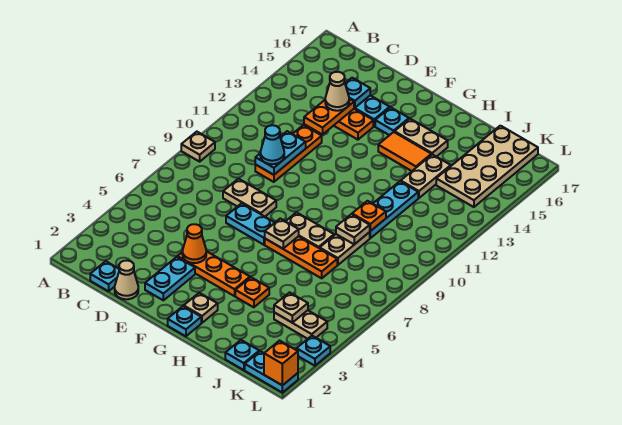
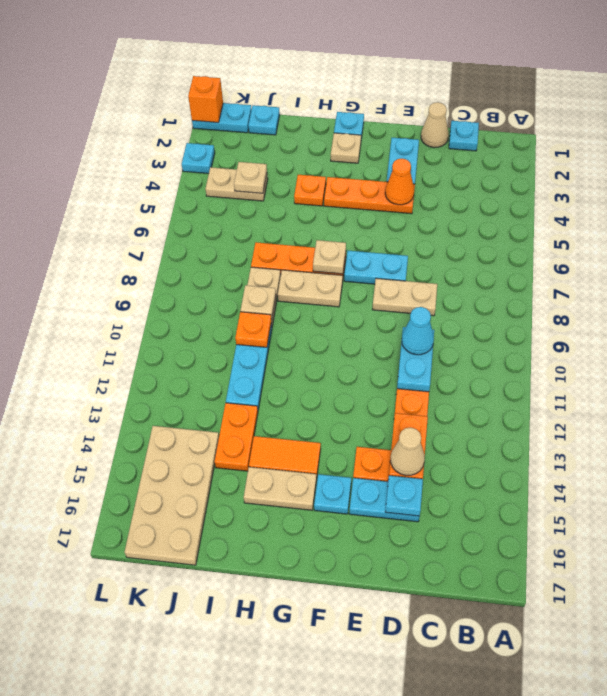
tan 1x1 plate [181,132,215,162] -> none
tan 1x2 plate [401,154,451,198] -> orange 1x2 plate [215,403,258,471]

